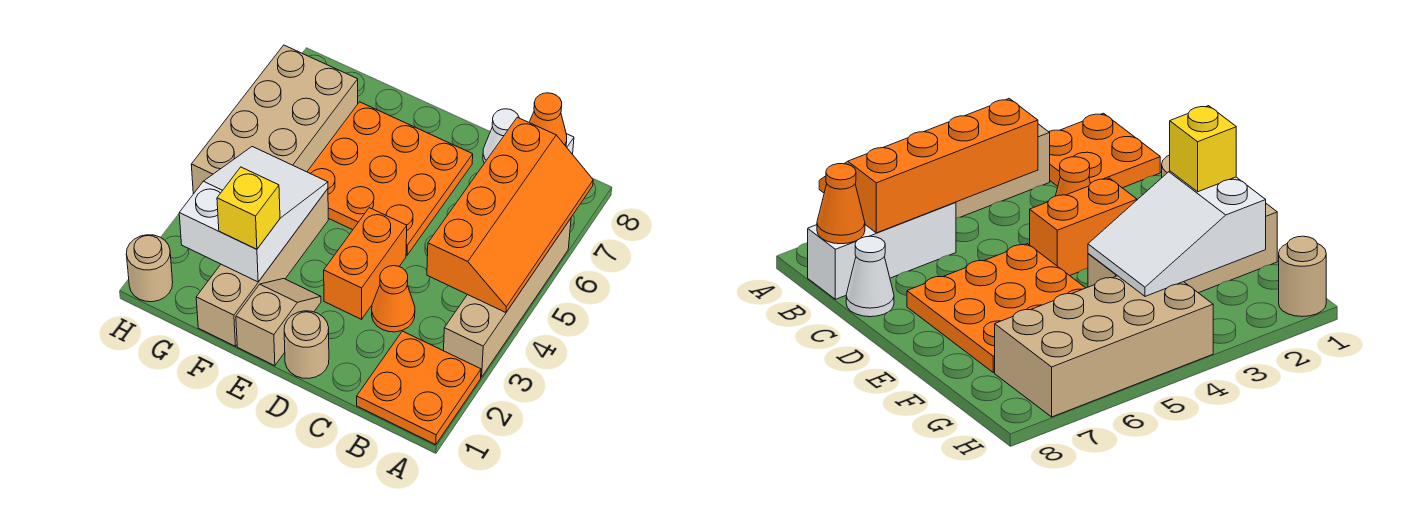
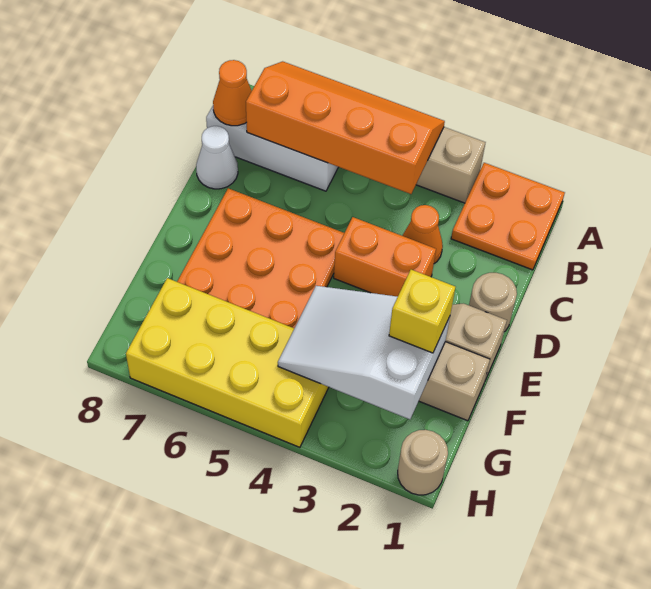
tan 2x4 brick [191,45,358,194] -> yellow 2x4 brick [126,278,329,447]

